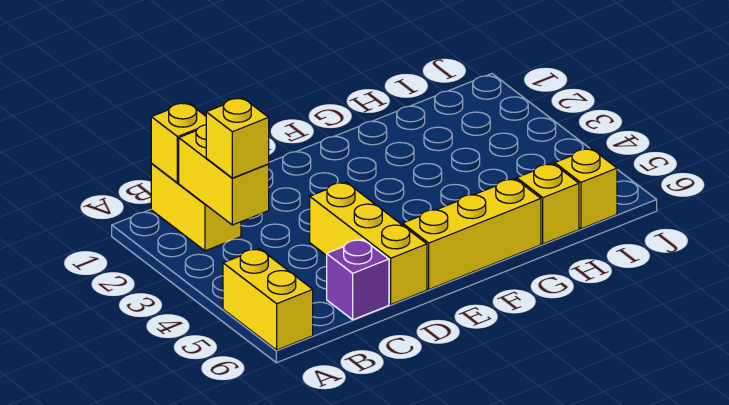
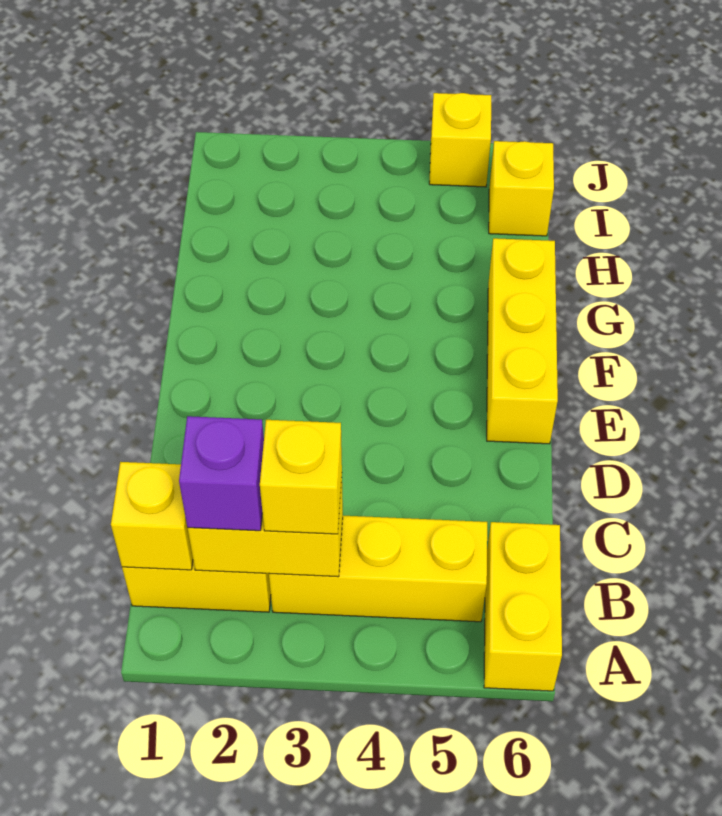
yellow 1x2 brick [223,249,313,350] -> yellow 1x2 brick turned to [484,522,562,691]
purple 1x1 brick [327,239,389,320] -> purple 1x1 brick moved to [179,416,264,531]
yellow 1x3 brick [310,182,427,304] -> yellow 1x3 brick moved to [269,516,487,622]
yellow 1x1 brick [517,163,579,244] -> yellow 1x1 brick moved to [429,93,491,187]

